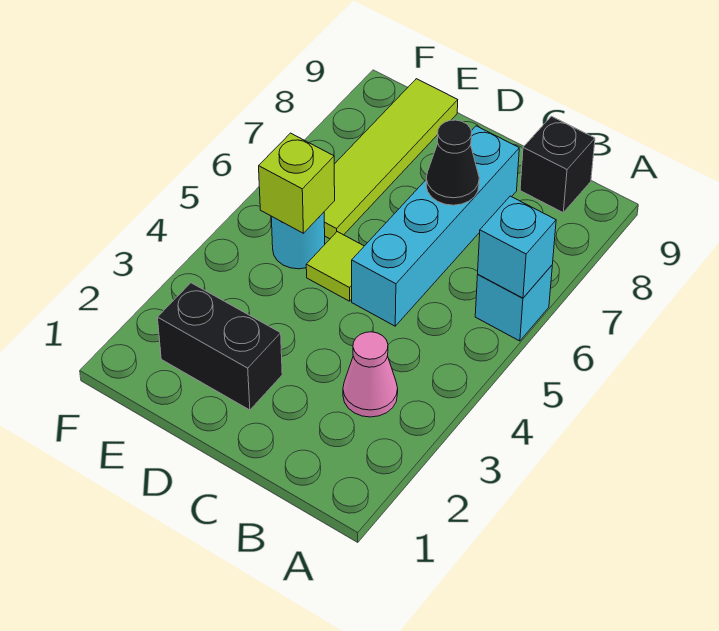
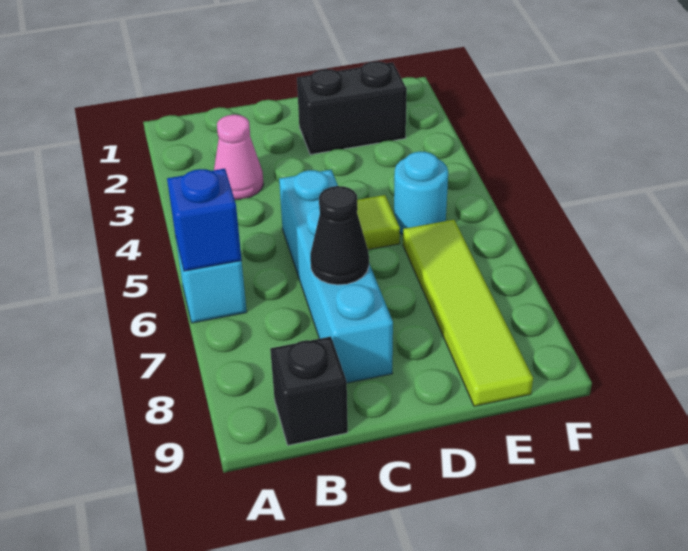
cyan 1x1 brick [478,196,556,298] -> blue 1x1 brick [167,169,242,271]
lime 1x1 brick [259,133,335,233] -> none

